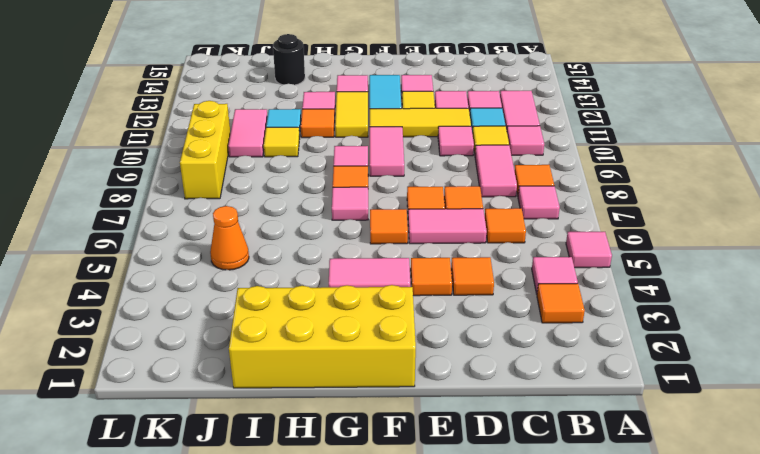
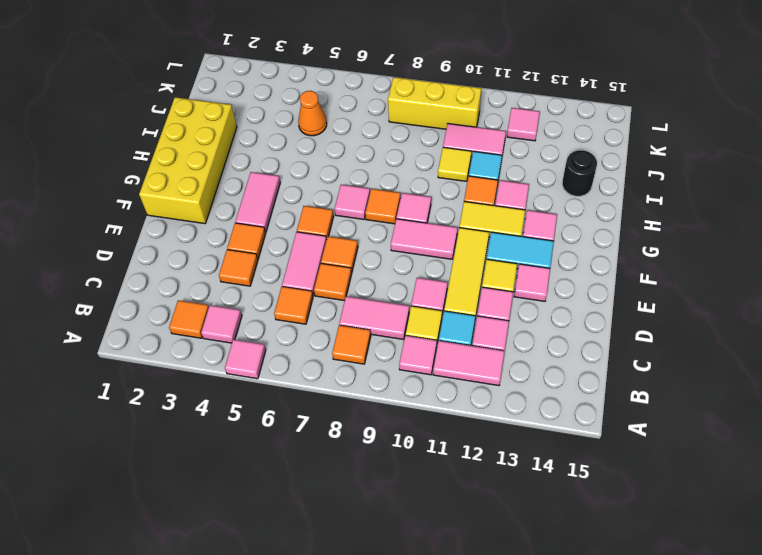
pink 1x1 tile [518,186,560,219] -> pink 1x1 tile moved to [507,108,540,141]

